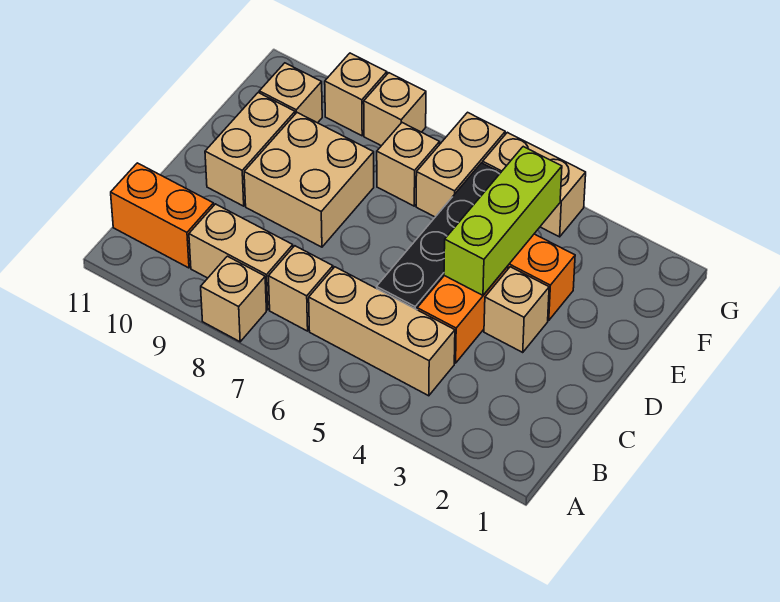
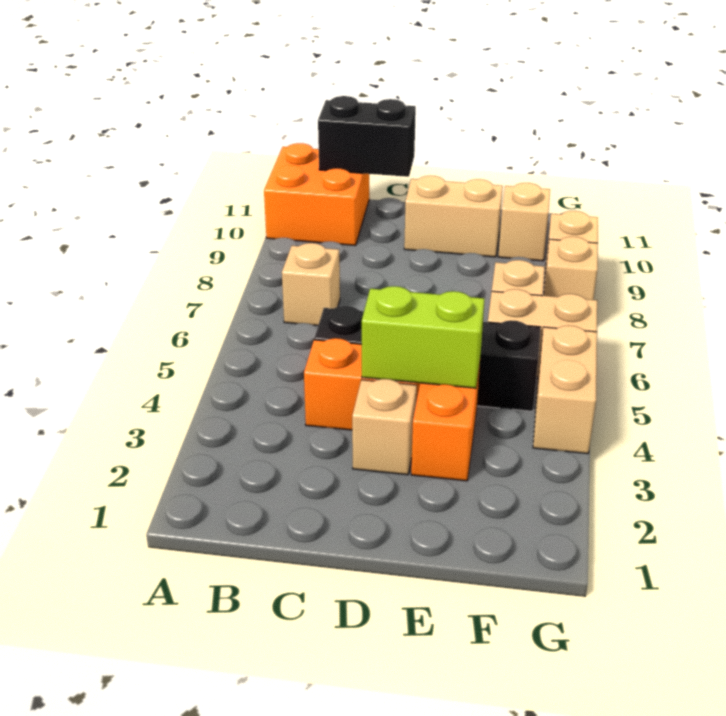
tan 1x1 brick [201,256,266,342] -> none
tan 1x3 brick [309,267,455,396] -> none
tan 1x2 brick [189,204,293,310] -> none
orange 1x2 brick [111,163,214,268] -> orange 2x2 brick [264,143,369,246]
none -> black 1x2 brick [318,96,416,177]
lime 1x3 brick [444,147,562,295] -> lime 1x2 brick [362,286,484,388]
tan 2x2 brick [244,113,374,247] -> none

